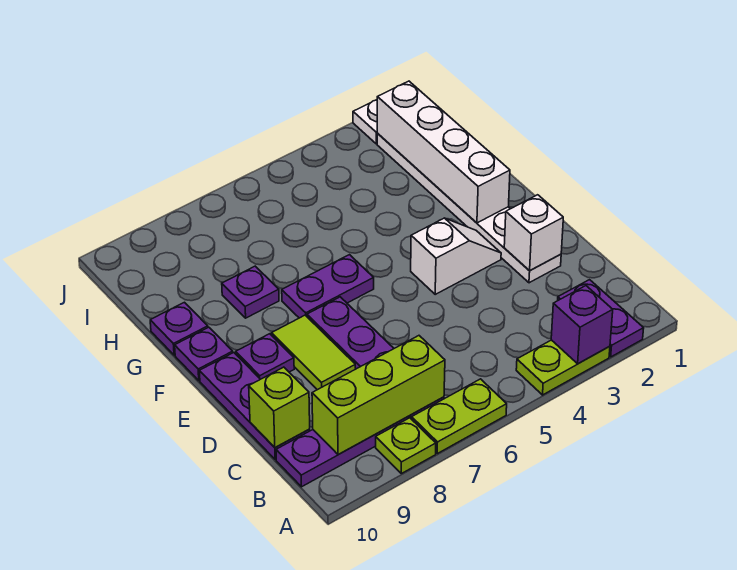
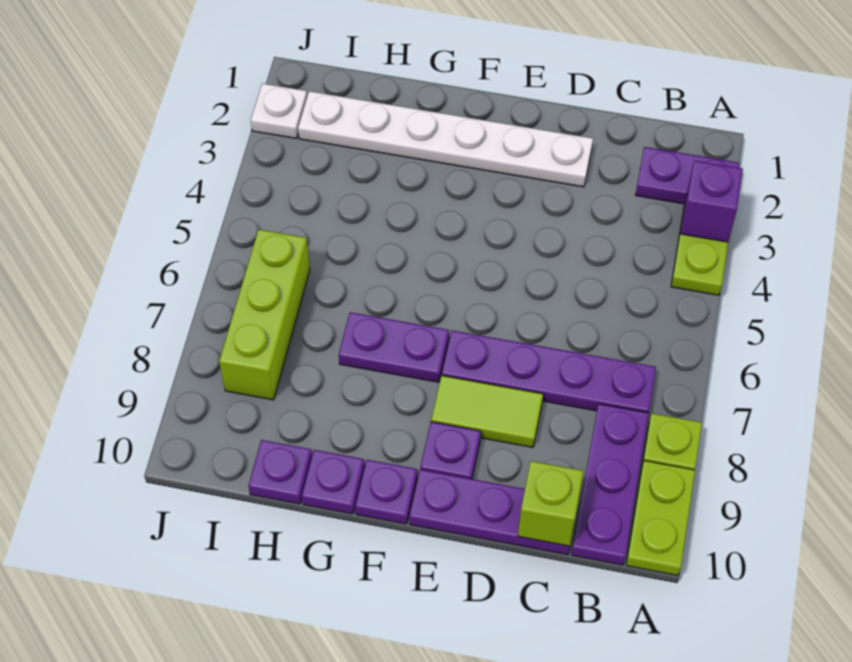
lime 1x2 plate [412,379,507,454] -> lime 1x2 plate moved to [626,461,695,575]
lime 1x3 brick [312,336,445,455] -> lime 1x3 brick moved to [219,229,310,400]
white 1x1 brick [504,195,563,271] -> none
white 1x2 slope [411,218,501,294] -> none
white 1x4 brick [377,81,510,223] -> none
purple 1x2 plate [282,255,374,318] -> purple 1x2 plate turned to [339,312,449,382]
purple 1x1 plate [222,266,279,318] -> purple 1x1 plate moved to [248,440,312,504]

